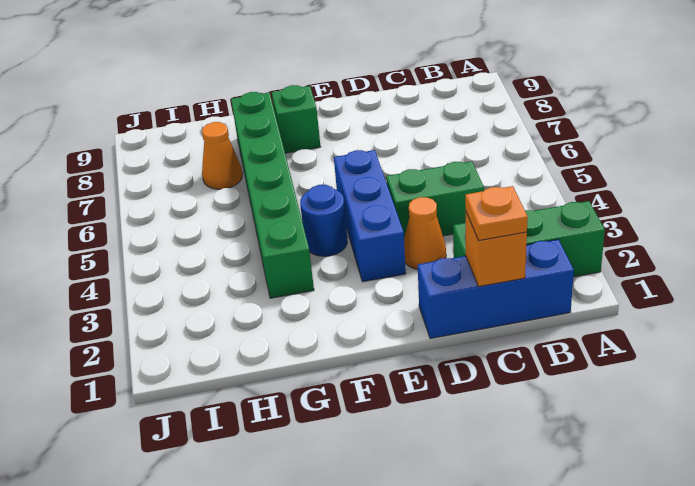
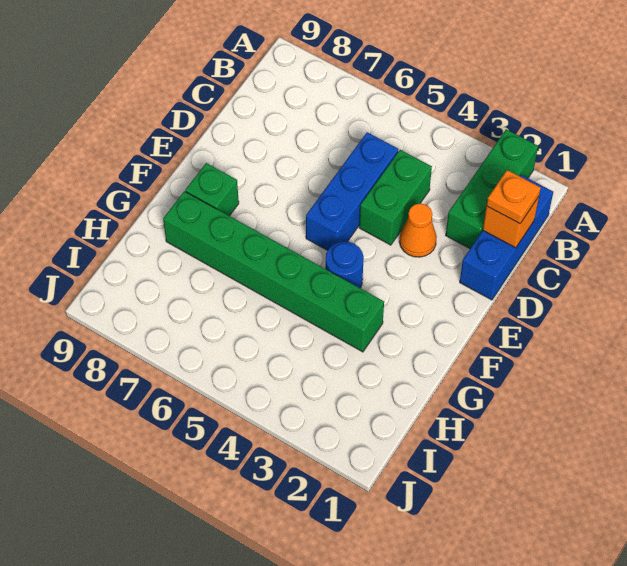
blue 1x3 brick [334,150,406,282] -> blue 1x3 brick turned to [306,132,398,250]
orange 1x1 cone [202,122,242,189] -> none

